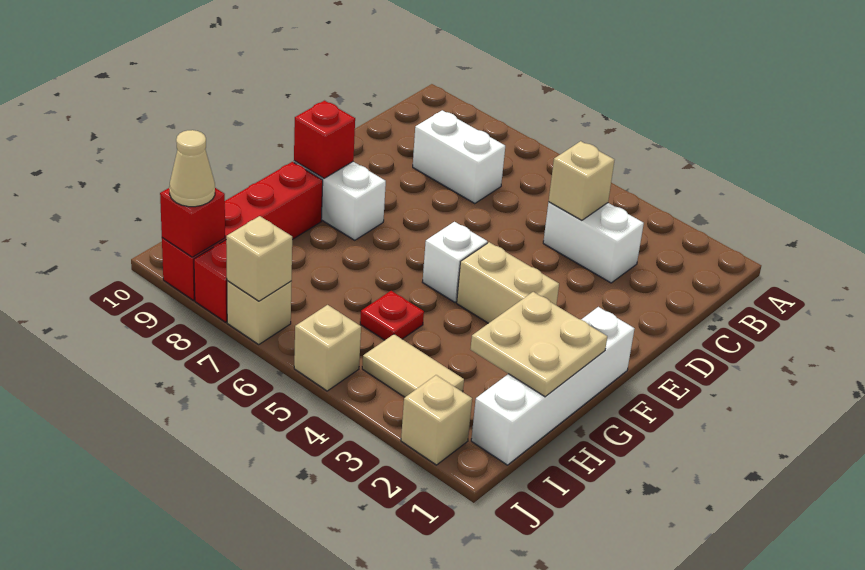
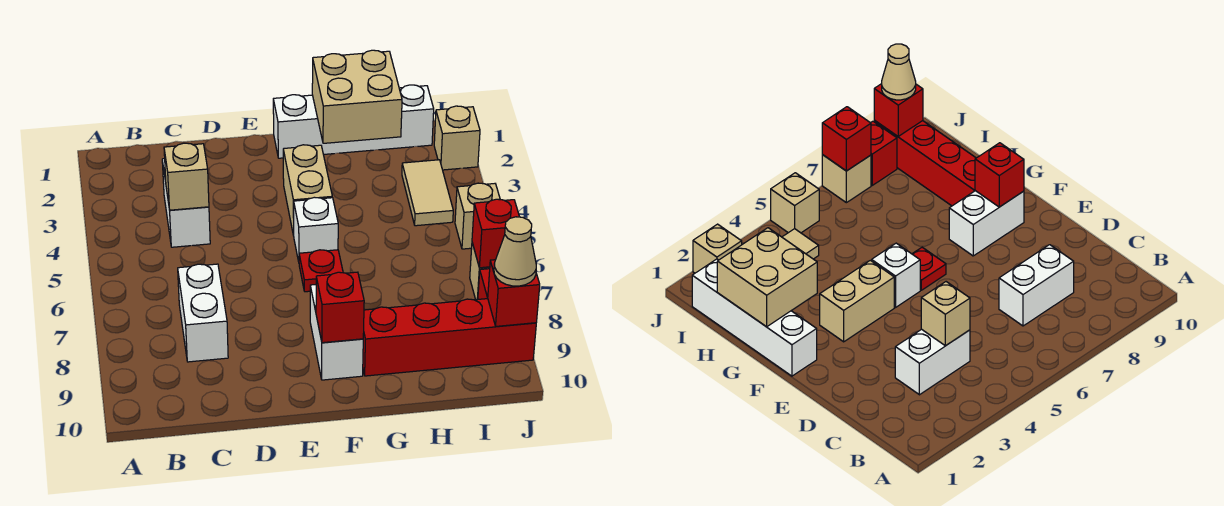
tan 2x2 plate [470,292,607,397] -> tan 2x2 brick [312,50,402,143]
red 1x1 plate [360,291,424,340] -> red 1x1 plate moved to [299,250,343,292]
tan 1x1 brick [226,216,292,301] -> red 1x1 brick [472,199,519,268]

